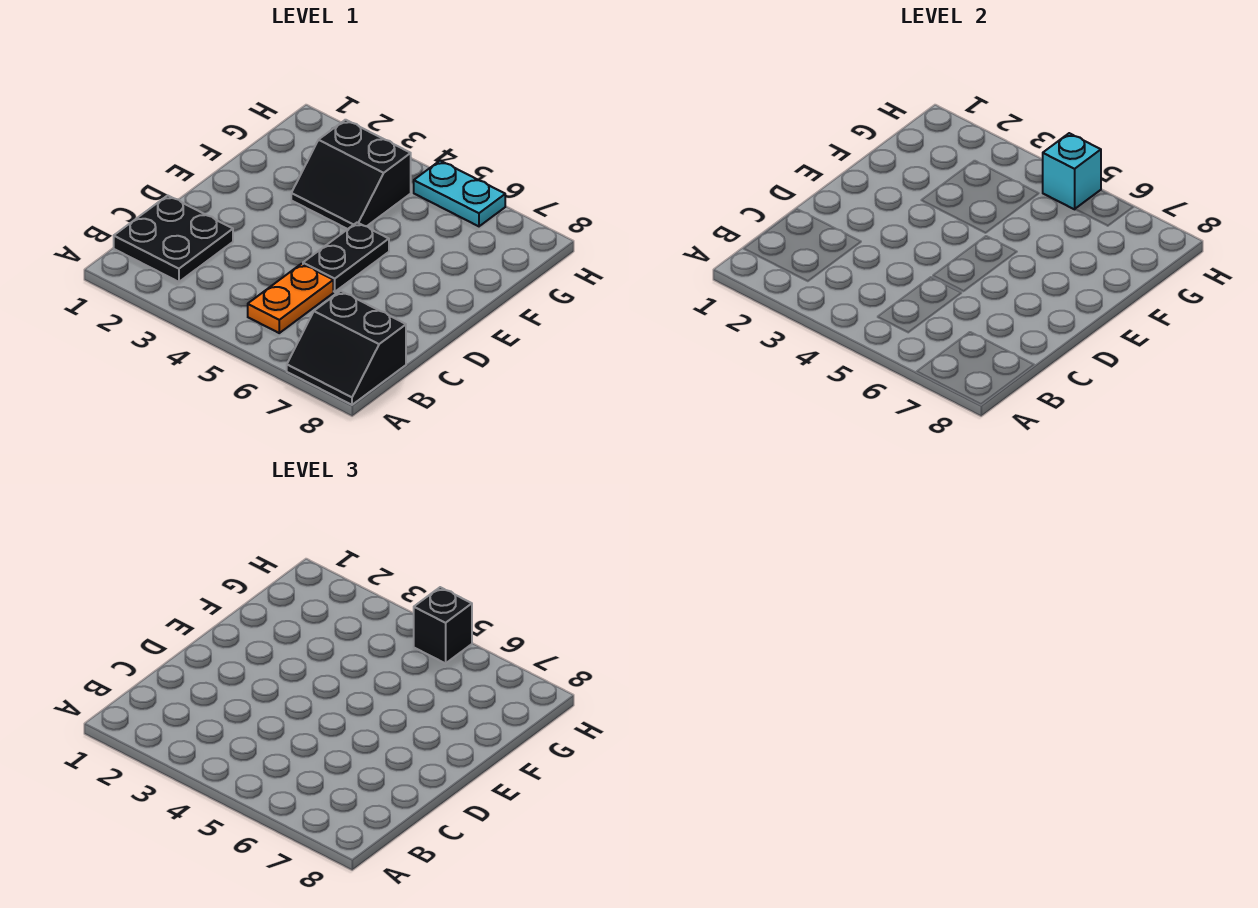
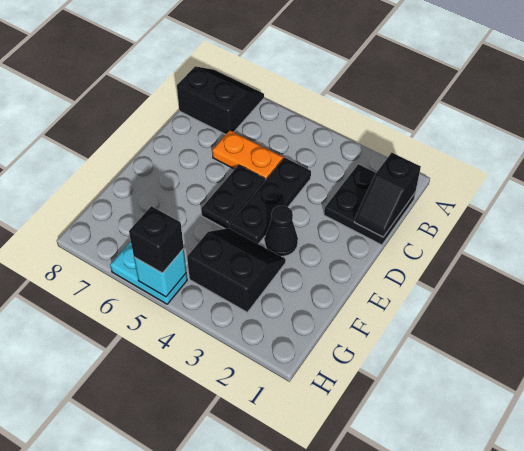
none -> black 1x2 slope [355,153,421,237]
orange 1x2 plate [248,264,333,333] -> orange 1x2 plate turned to [212,130,283,180]
none -> black 1x3 plate [230,158,311,244]
none -> black 1x1 cone [265,206,298,256]

